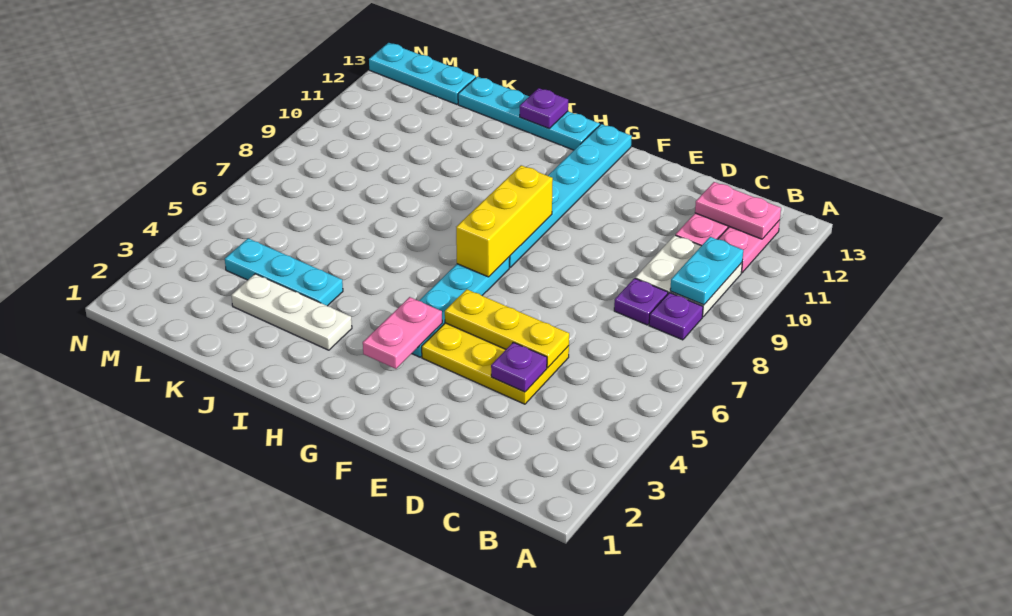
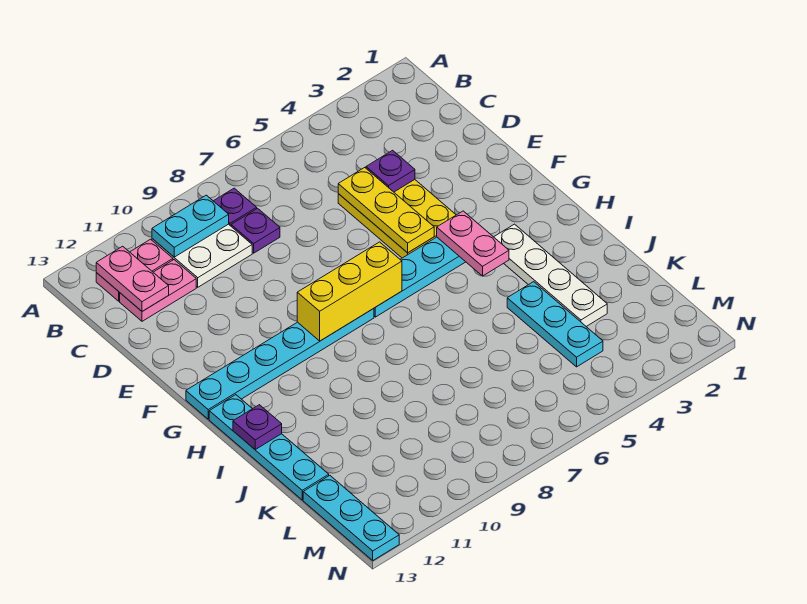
pink 1x2 plate [363,297,442,369] -> pink 1x2 plate turned to [437,211,509,276]
white 1x3 plate [231,274,352,350] -> white 1x4 plate [494,224,607,326]

